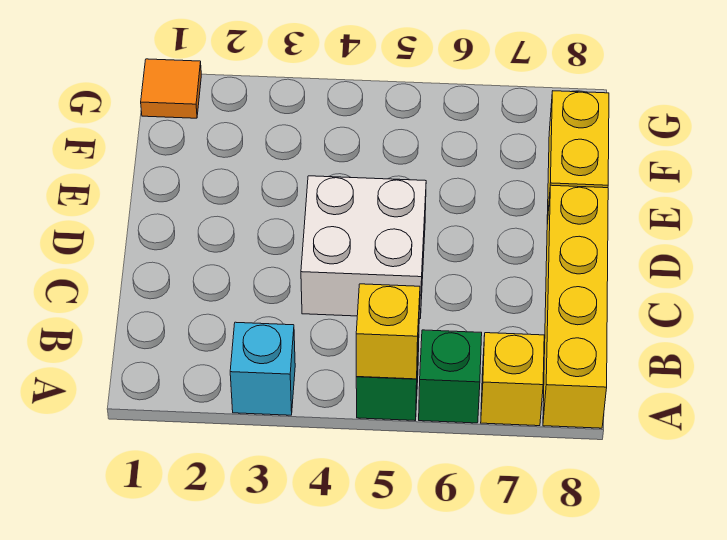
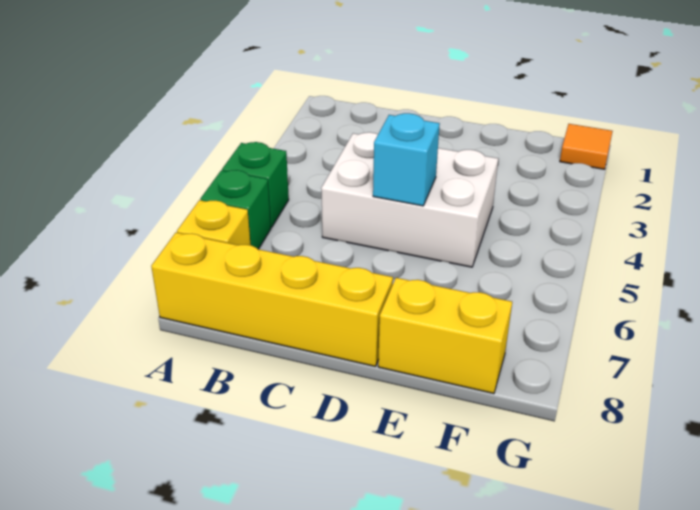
cyan 1x1 brick [230,322,295,415] -> cyan 1x1 brick moved to [373,113,440,206]
yellow 1x1 brick [356,284,420,379] -> none
white 2x2 brick [301,176,426,319] -> white 2x3 brick [321,132,498,267]

